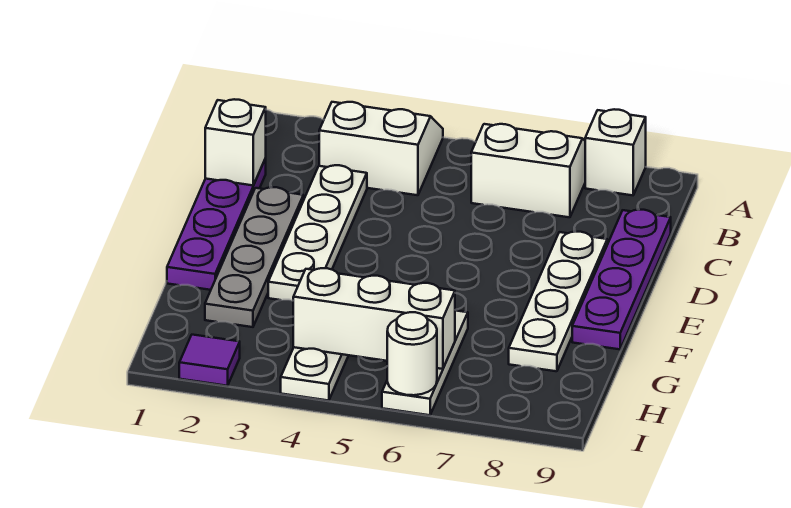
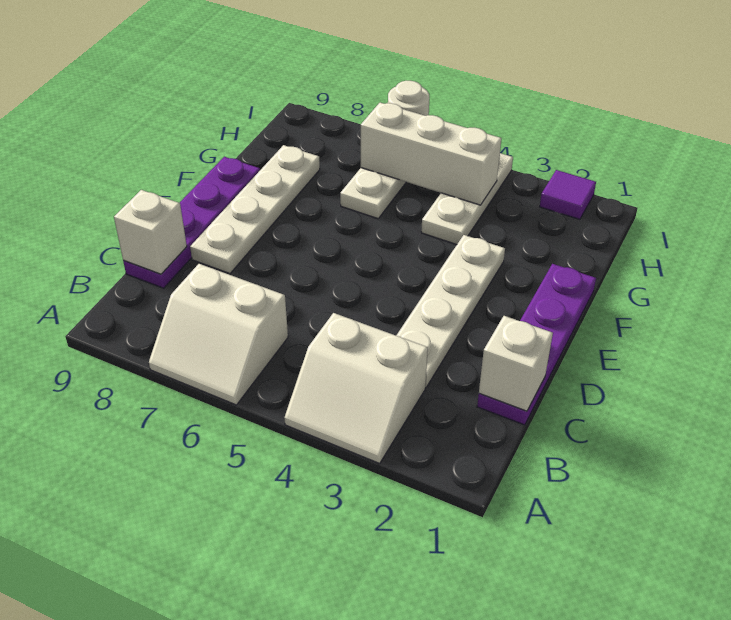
white 1x1 brick [585,109,646,195] -> white 1x1 brick moved to [114,190,187,274]
grey 1x4 plate [205,187,303,327] -> none

